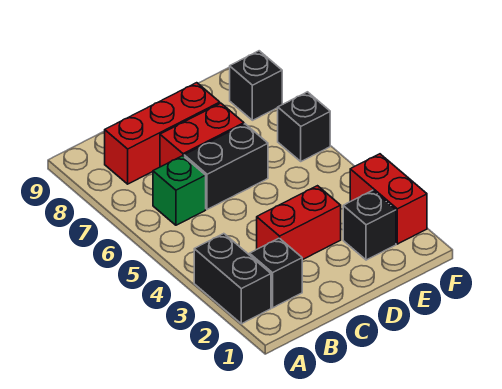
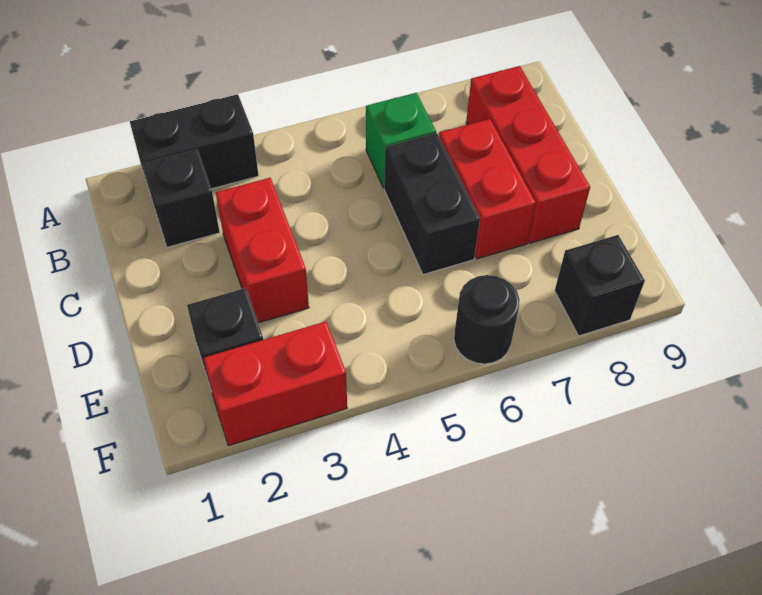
black 1x1 brick [278,92,330,161] -> black 1x1 round brick [454,275,520,364]

